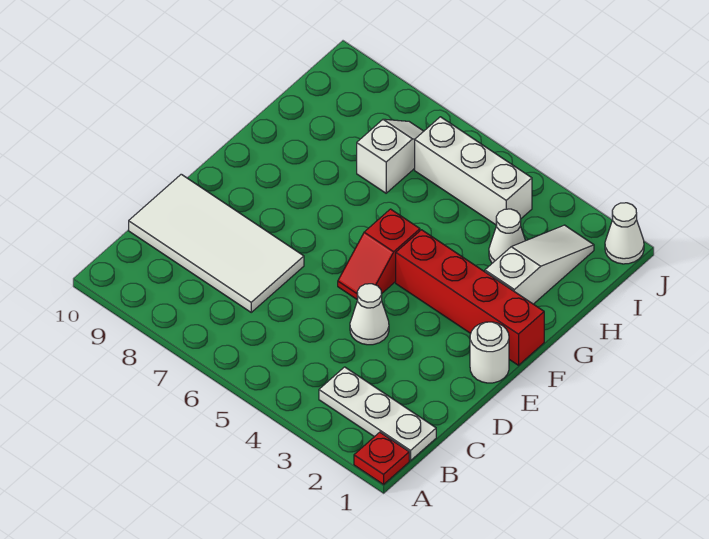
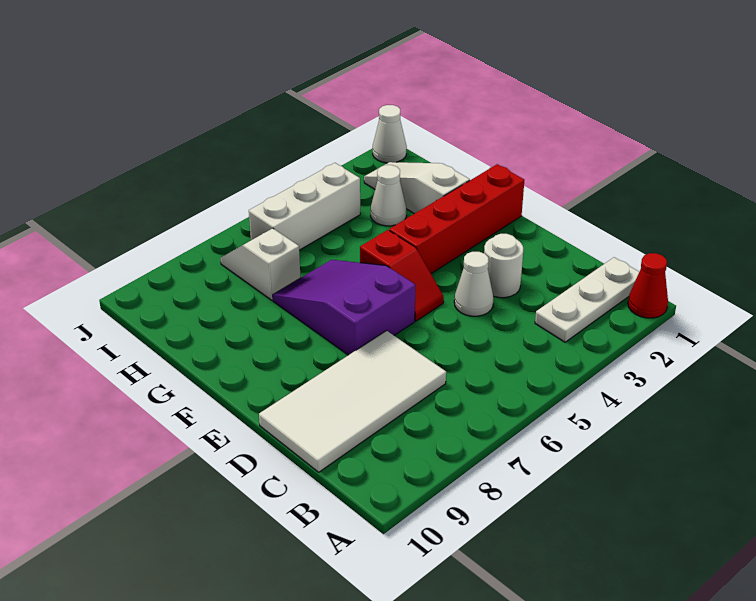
red 1x1 plate [354,432,409,484] -> red 1x1 cone [628,253,668,318]
white 1x1 round brick [470,322,509,383] -> white 1x1 round brick moved to [484,234,523,298]
none -> purple 2x3 slope [273,260,415,355]

